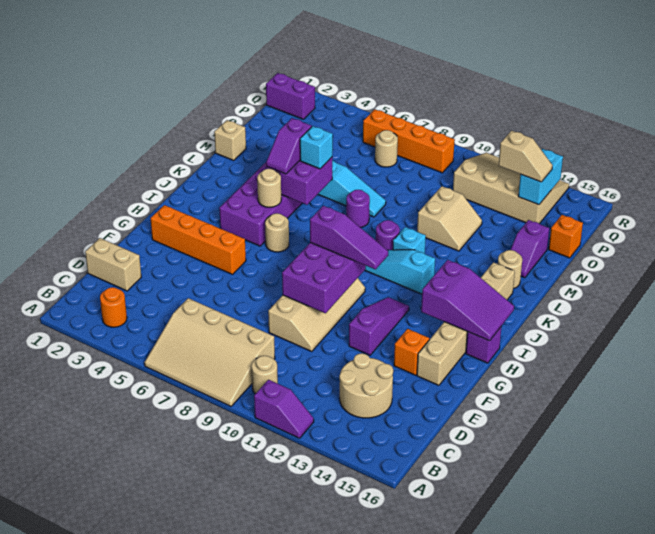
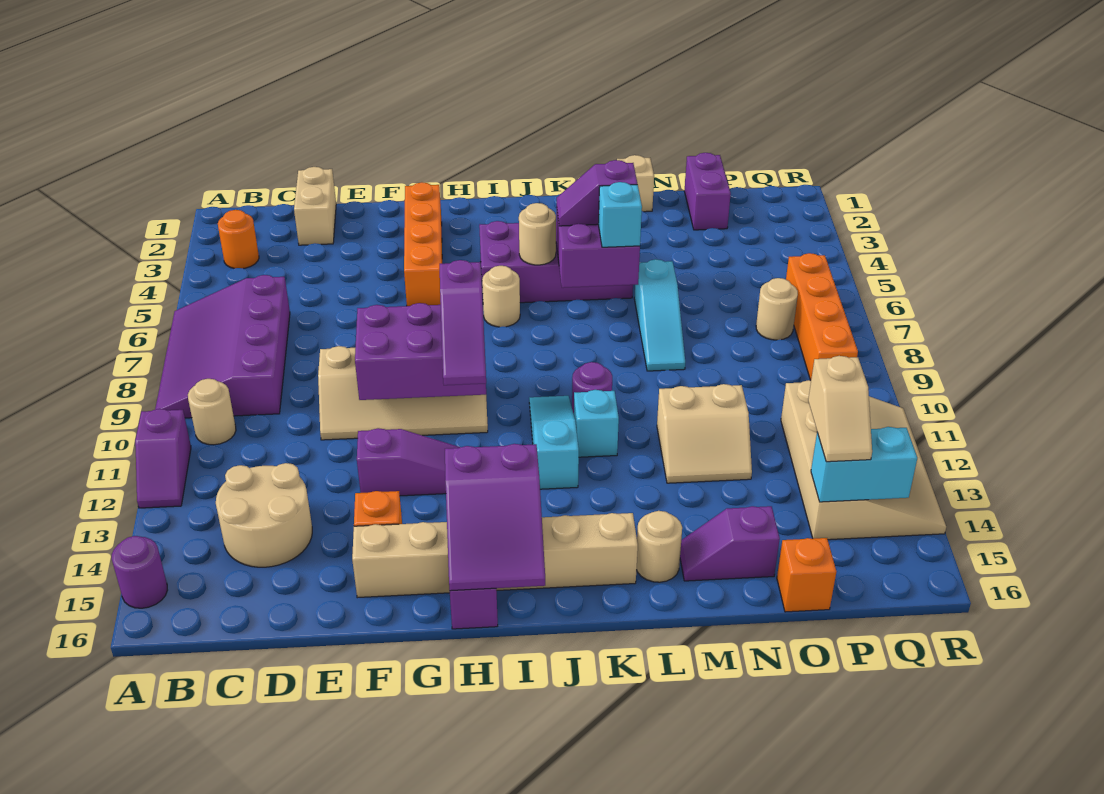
tan 3x4 slope [144,298,275,406] -> purple 3x4 slope [155,275,290,418]
purple 1x1 round brick [346,190,370,227] -> purple 1x1 round brick moved to [112,536,167,608]
purple 1x2 brick [266,73,315,119] -> purple 1x2 brick moved to [684,153,731,230]

